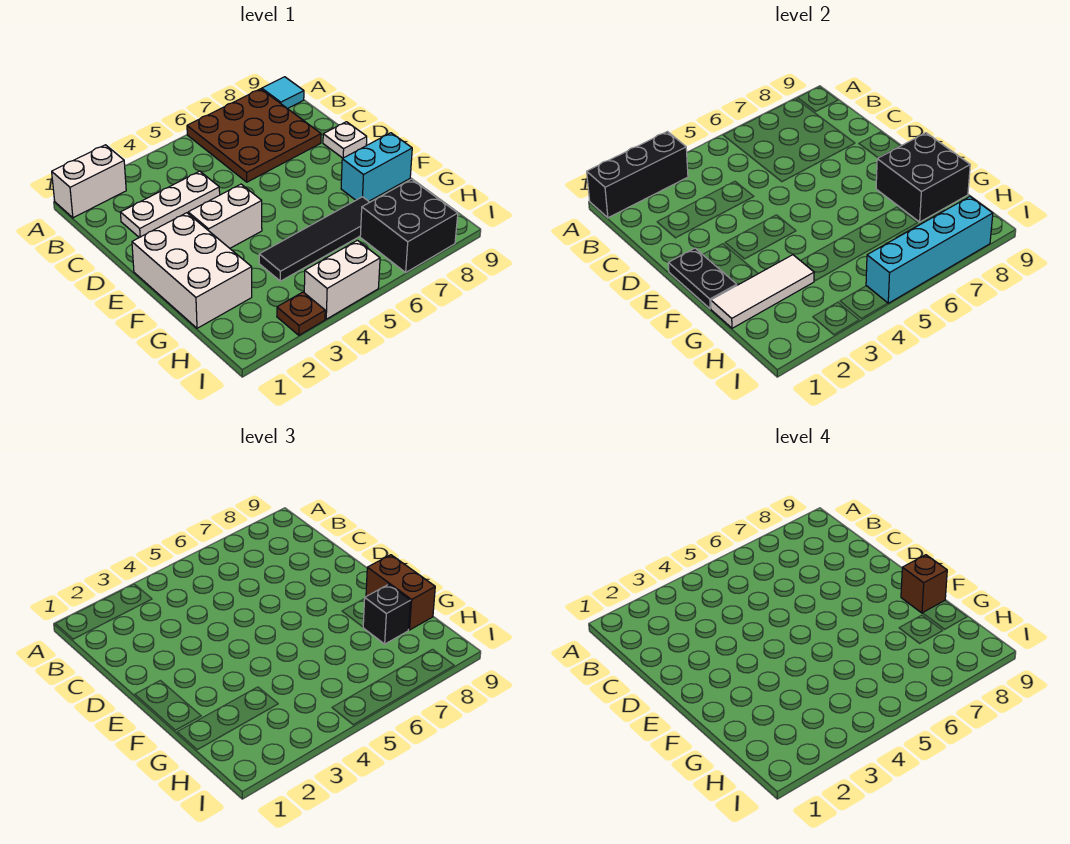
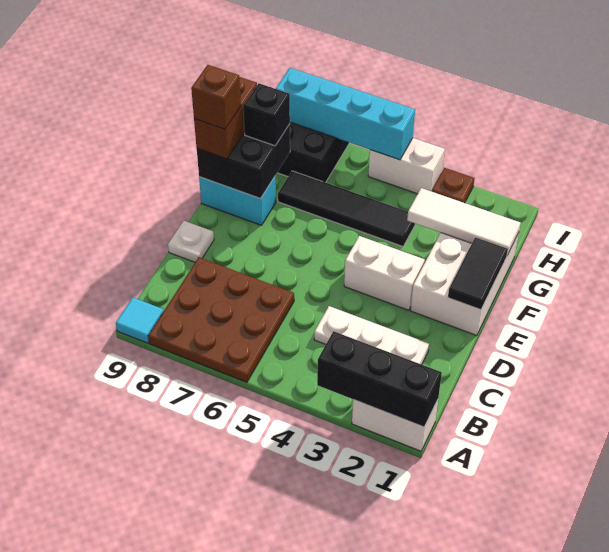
black 1x2 plate [668,248,737,309] -> black 1x2 tile [448,237,508,310]

